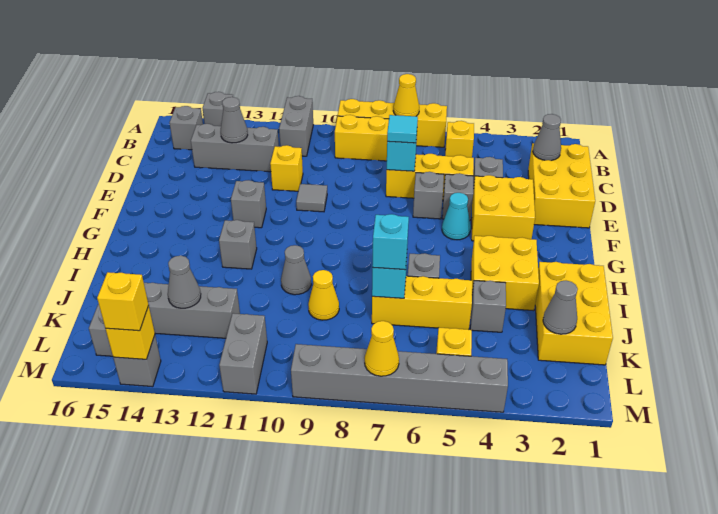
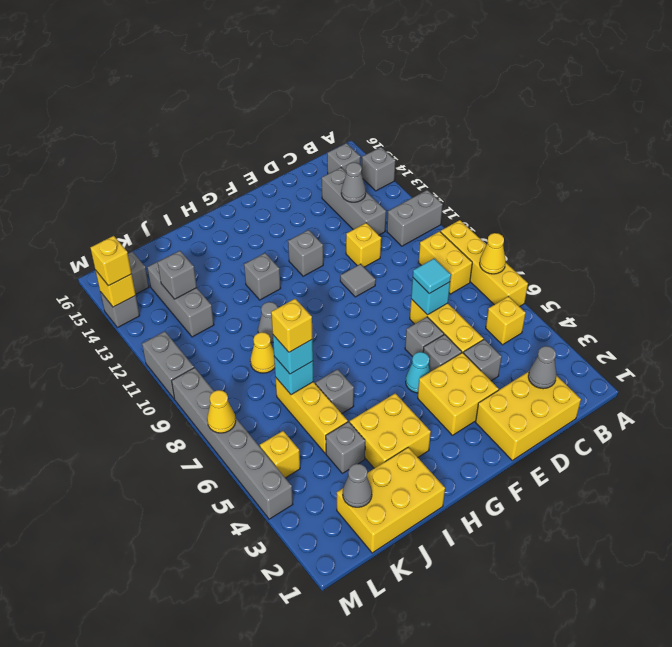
none -> yellow 1x1 brick [271,299,313,352]
grey 1x1 cone [168,256,201,308] -> grey 1x1 brick [158,251,197,299]
grey 1x2 brick [219,313,267,394] -> grey 1x2 brick turned to [142,331,194,399]

